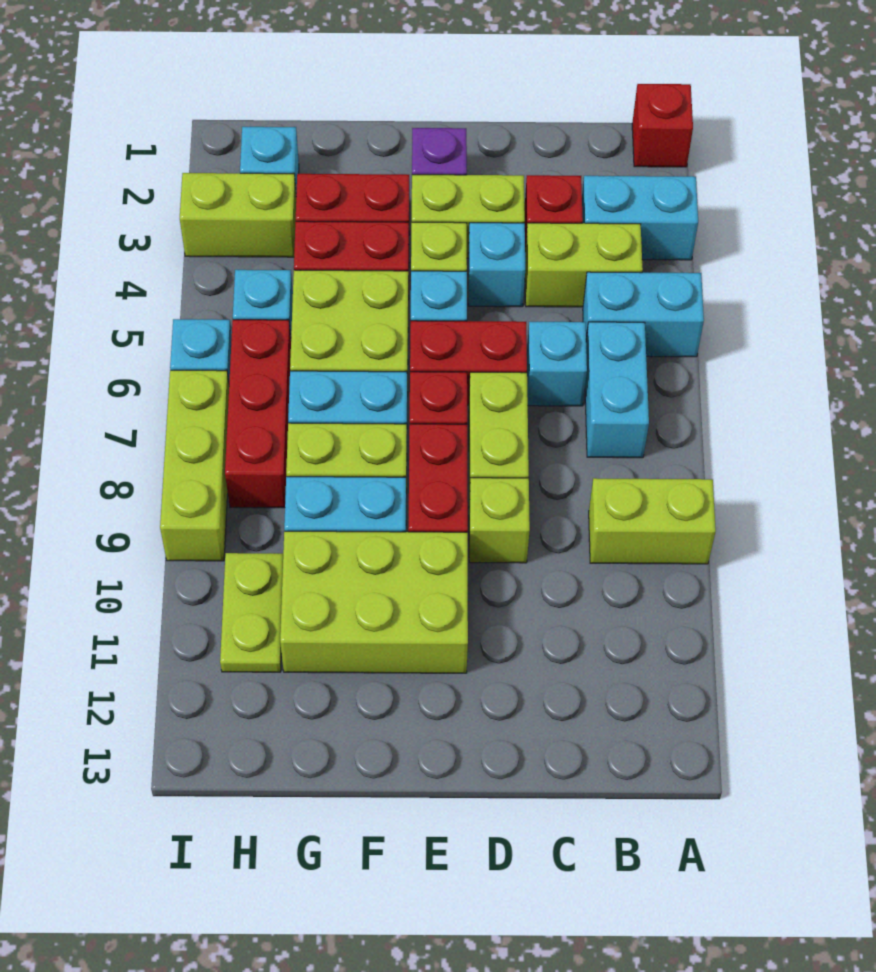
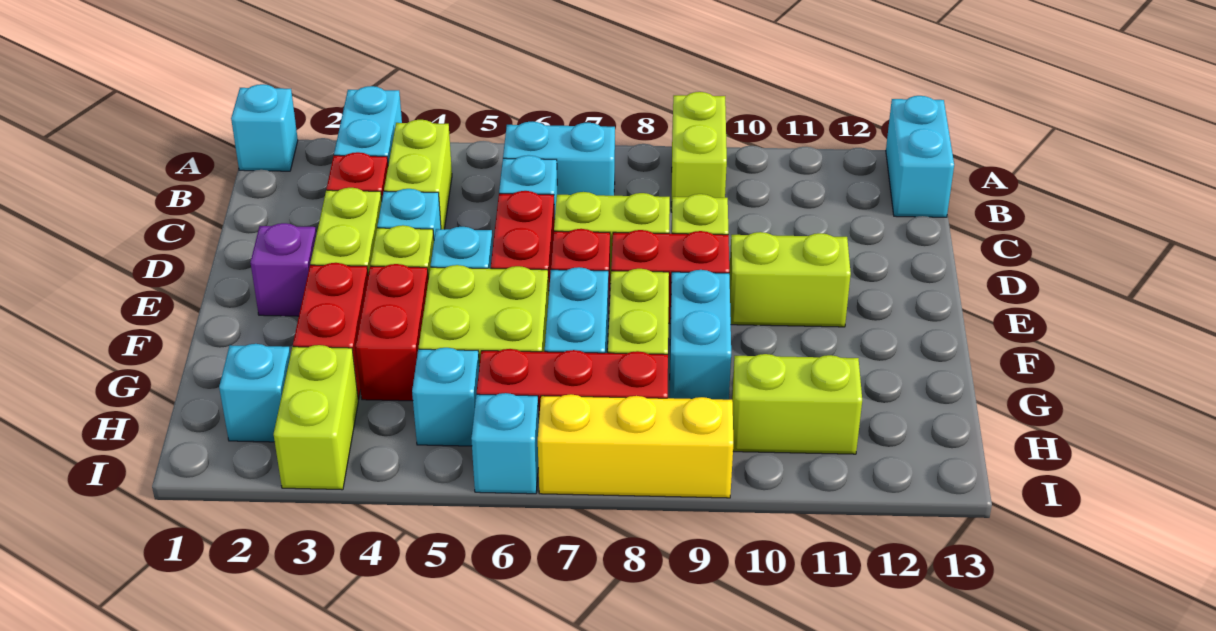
red 1x1 brick [632,84,693,167] -> cyan 1x1 brick [231,84,298,171]
cyan 1x2 brick [583,272,704,357] -> cyan 1x2 brick moved to [886,96,954,217]
lime 2x3 brick [280,531,468,673] -> lime 1x2 brick [729,232,851,327]
lime 1x2 plate [220,553,283,672] -> lime 1x2 brick [732,354,862,454]
lime 1x3 brick [160,370,229,561] -> yellow 1x3 brick [538,394,733,498]

